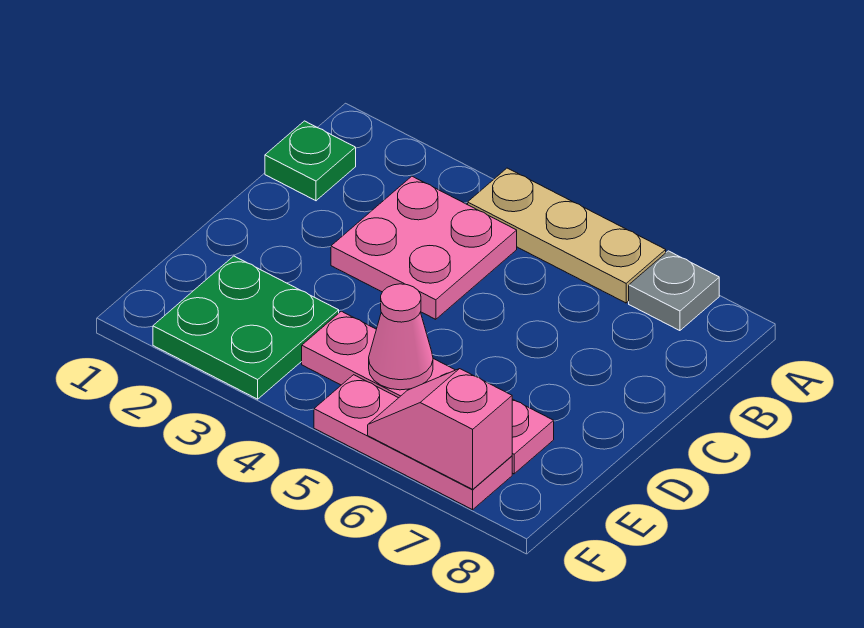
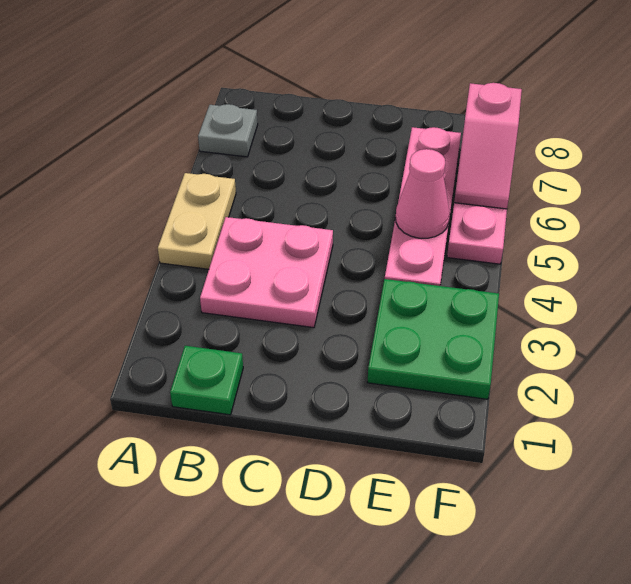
tan 1x3 plate [468,168,666,303] -> tan 1x2 plate [158,173,236,269]

